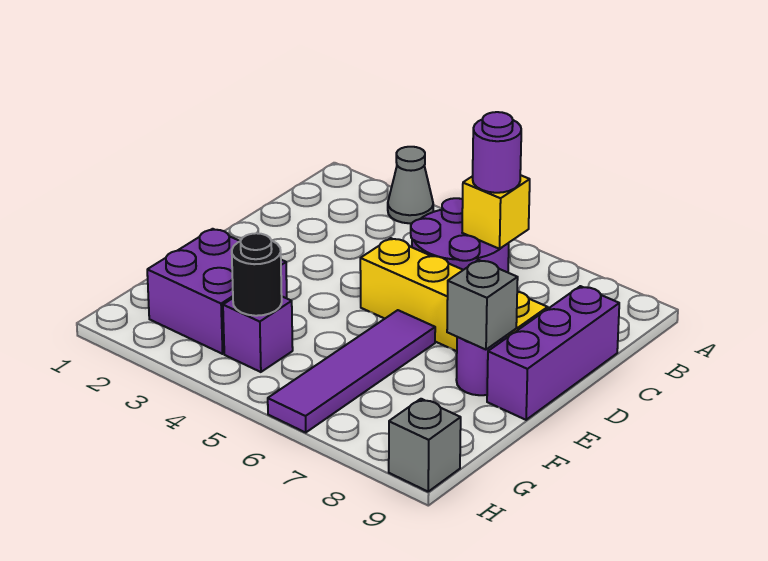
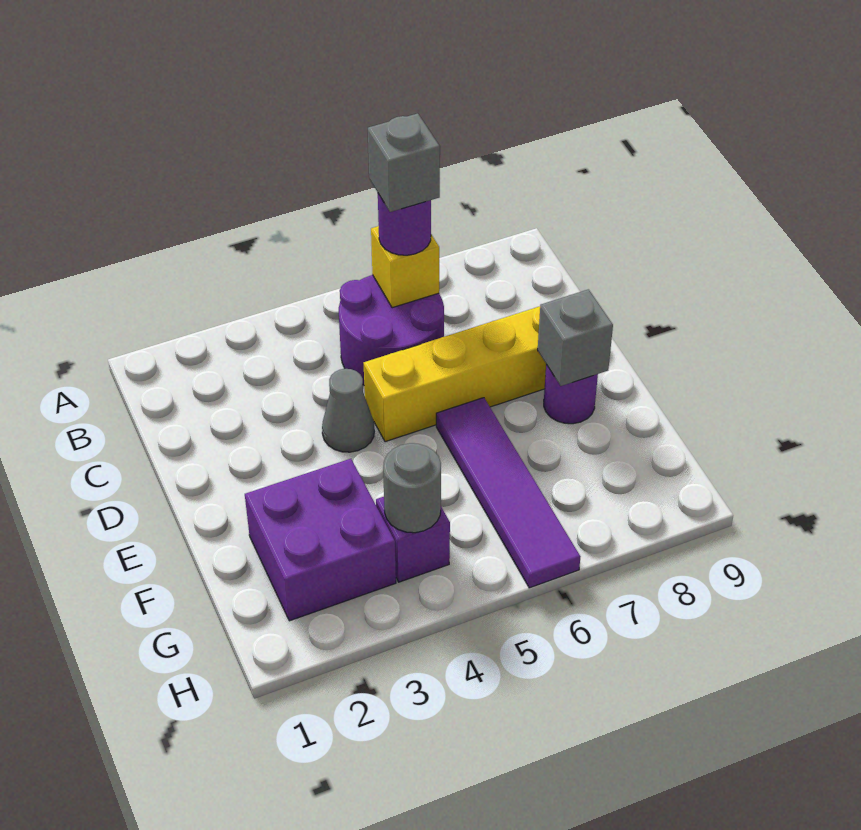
grey 1x1 cone [388,147,433,223] -> grey 1x1 cone moved to [322,369,374,452]
purple 1x3 brick [487,286,619,420] -> none
black 1x1 round brick [232,233,282,316] -> grey 1x1 round brick [383,443,441,533]
grey 1x1 brick [389,399,461,491] -> grey 1x1 brick moved to [368,113,440,212]

